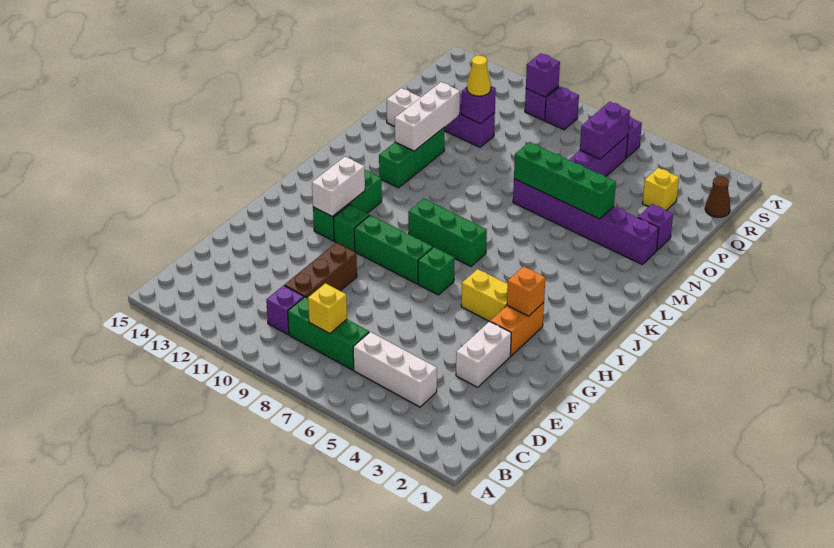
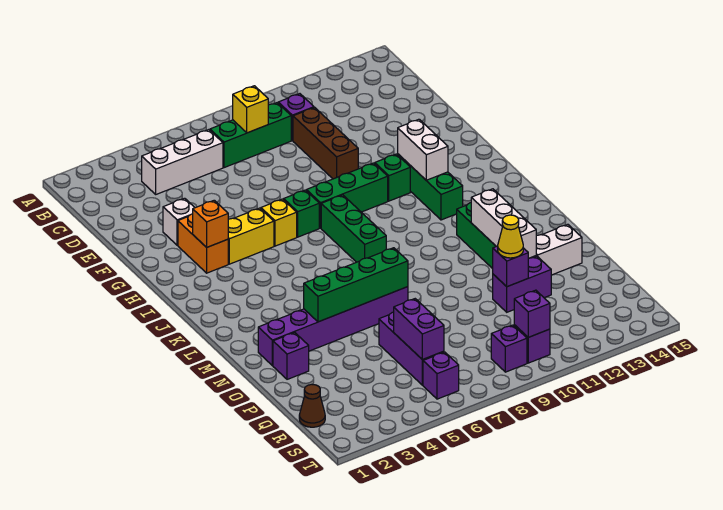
white 1x2 brick [456,321,511,387] -> white 1x1 brick [163,198,195,245]
green 1x3 brick [408,199,487,266] -> green 1x3 brick turned to [321,195,386,262]
yellow 1x1 brick [642,168,679,210] -> yellow 1x1 brick moved to [261,199,297,246]

